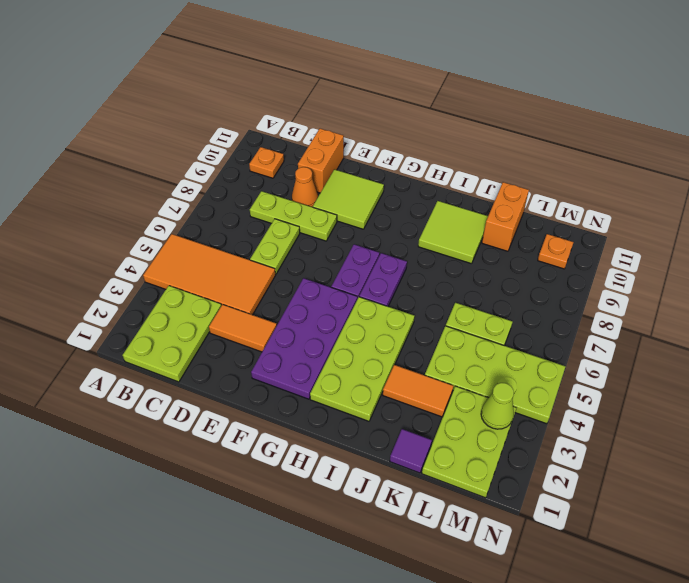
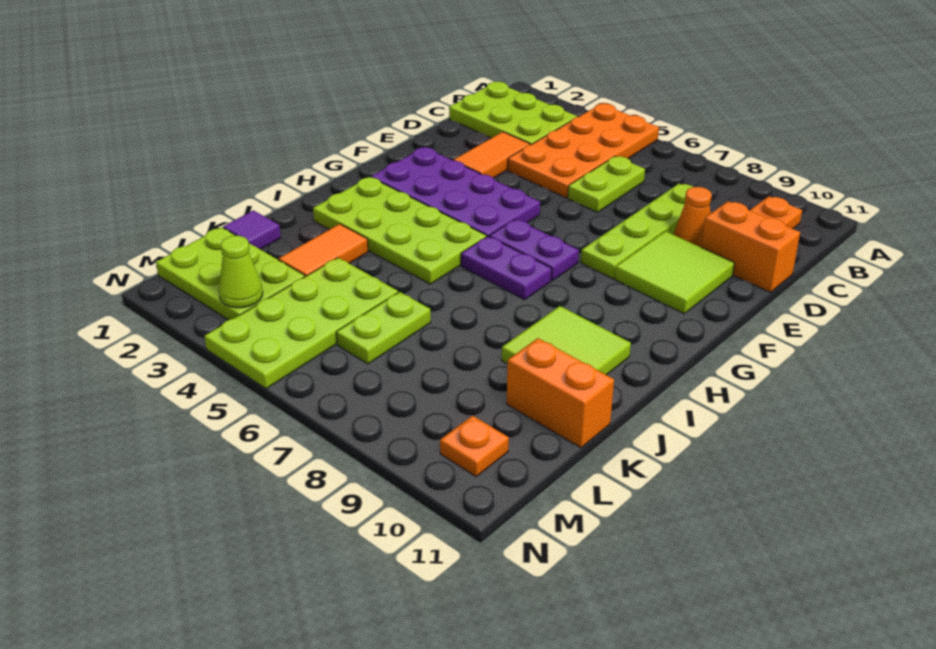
orange 2x4 tile [143,234,276,315] -> orange 2x4 plate [508,103,659,198]
lime 1x3 plate [250,191,337,241] -> lime 1x4 plate [581,184,693,279]
lime 1x2 plate [250,219,300,274] -> lime 1x2 plate turned to [568,156,645,212]

